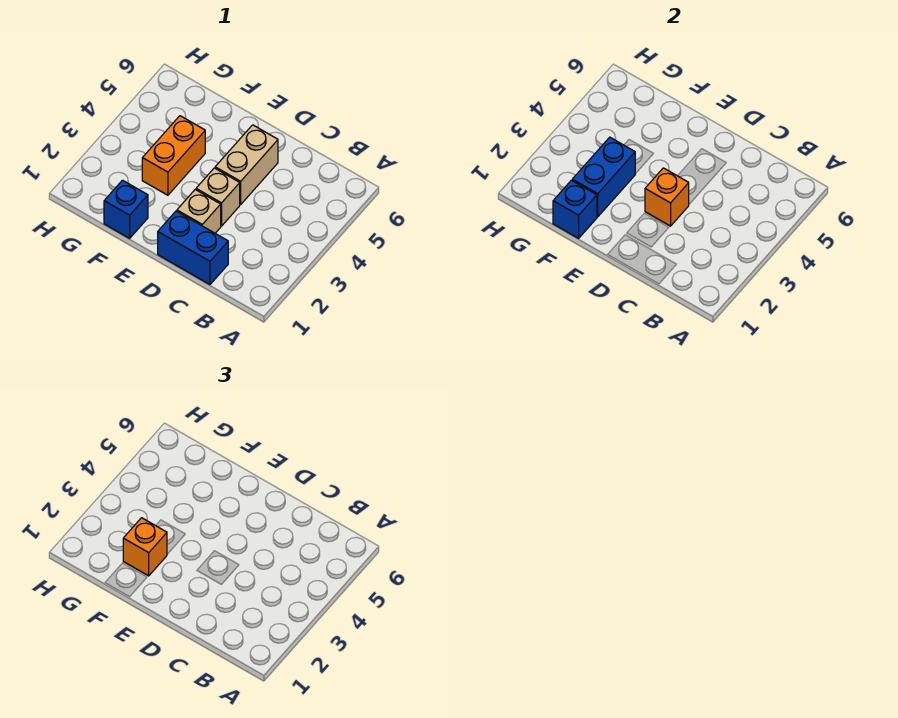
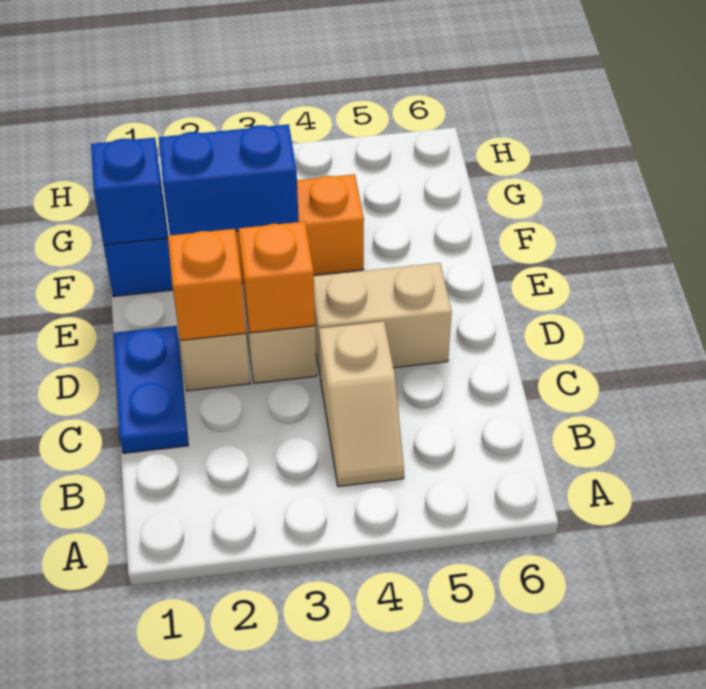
none -> tan 1x2 slope [319,321,404,486]
blue 1x2 brick [158,211,228,284] -> blue 1x2 plate [113,326,188,453]
orange 1x1 brick [123,518,167,576] -> orange 1x1 brick moved to [168,229,246,340]

